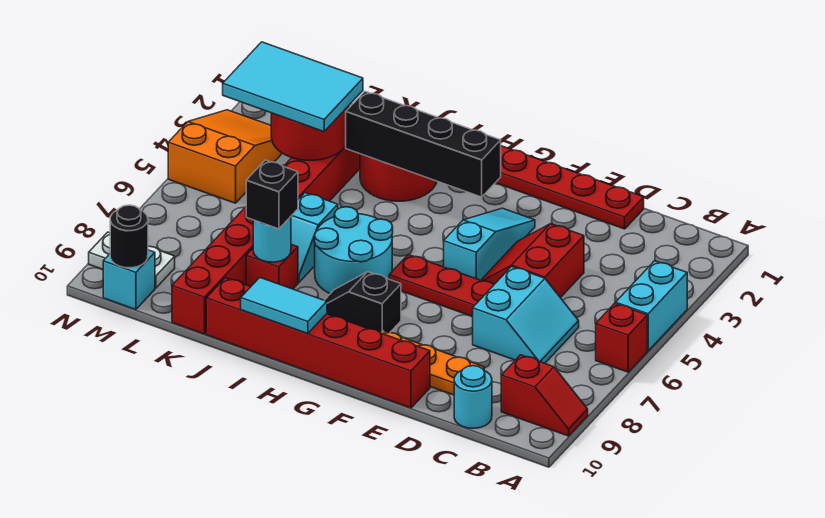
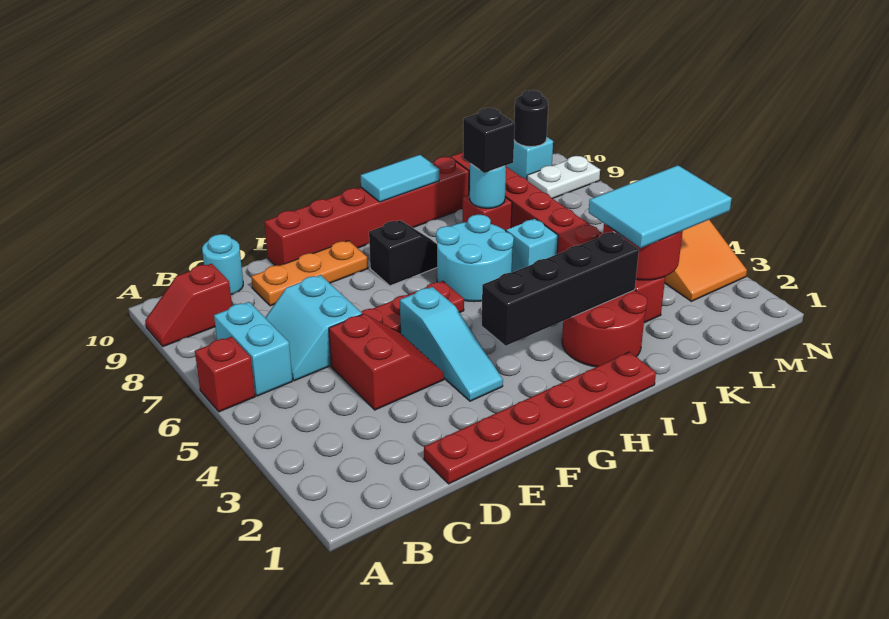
cyan 1x2 brick [616,261,687,351] -> cyan 1x2 brick moved to [214,302,292,396]

